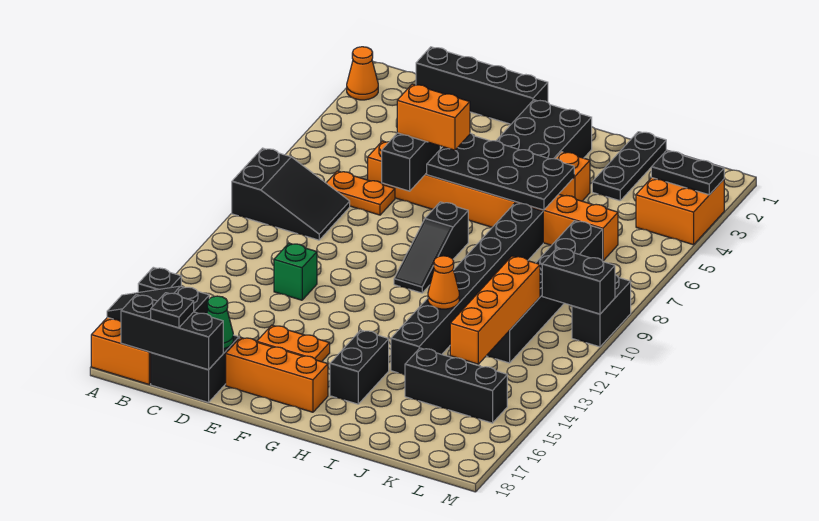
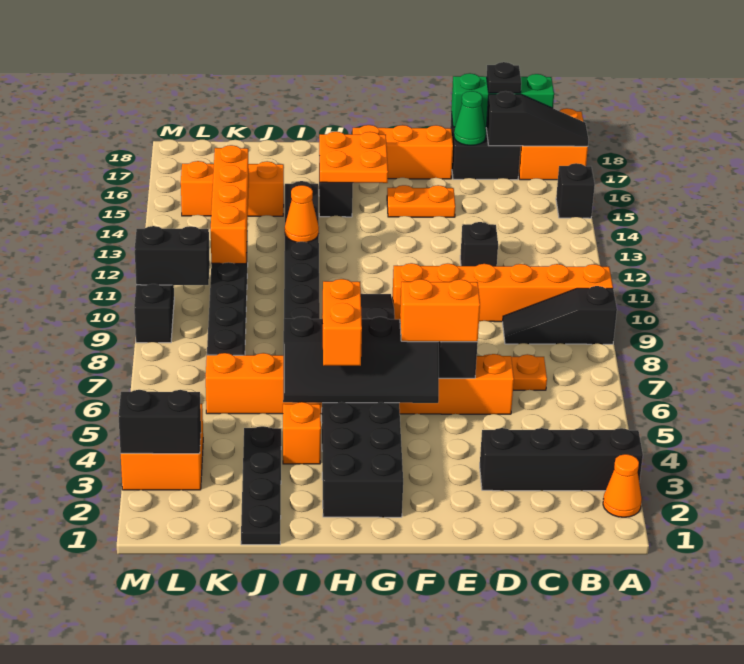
black 2x3 slope [232,148,350,240] -> black 1x3 slope [503,286,617,344]
none -> orange 1x6 brick [392,263,613,322]
black 1x3 brick [121,295,223,370] -> green 1x3 brick [451,73,554,127]
black 1x4 brick [416,47,548,124] -> black 1x4 brick moved to [480,428,643,491]
green 1x1 brick [274,243,317,300] -> black 1x1 brick [460,222,498,266]
black 2x4 plate [427,133,574,210] -> black 2x4 slope [283,316,439,403]
none -> orange 2x2 plate [319,132,388,183]
none -> orange 1x2 brick [322,279,362,366]
black 1x3 plate [592,132,666,201] -> black 1x4 plate [241,426,281,545]
black 1x3 brick [405,348,507,423] -> orange 1x3 brick [181,161,284,216]
black 1x2 plate [651,151,724,195] -> black 1x2 brick [118,390,201,454]

